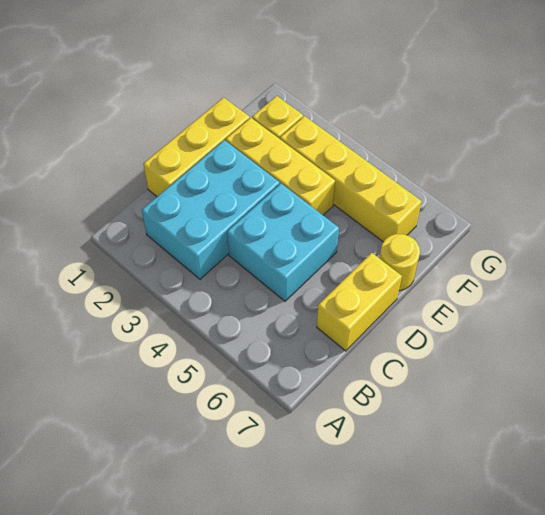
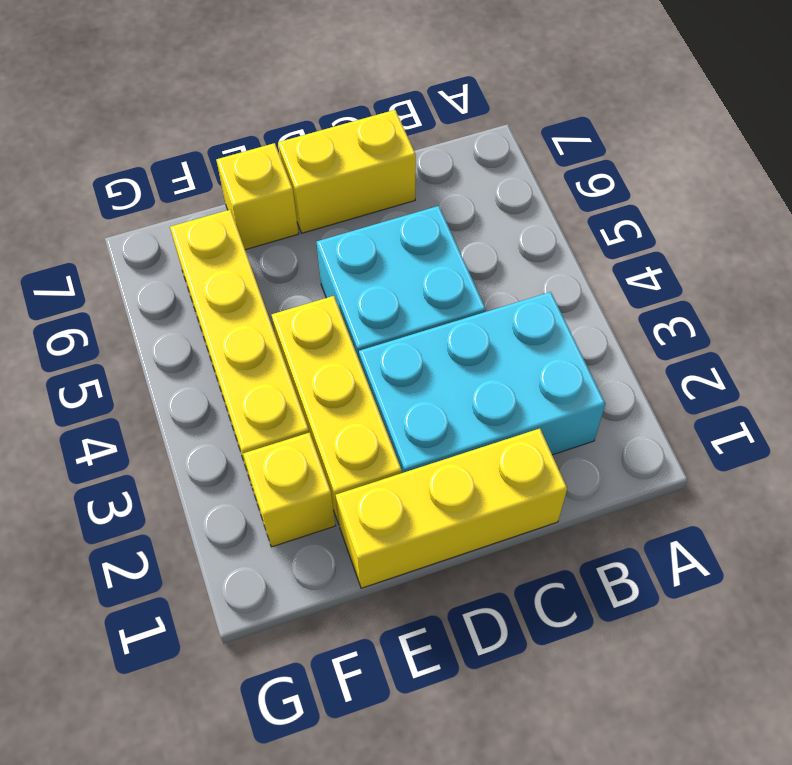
yellow 1x1 round brick [379,234,420,291] -> yellow 1x1 brick [216,143,299,250]

